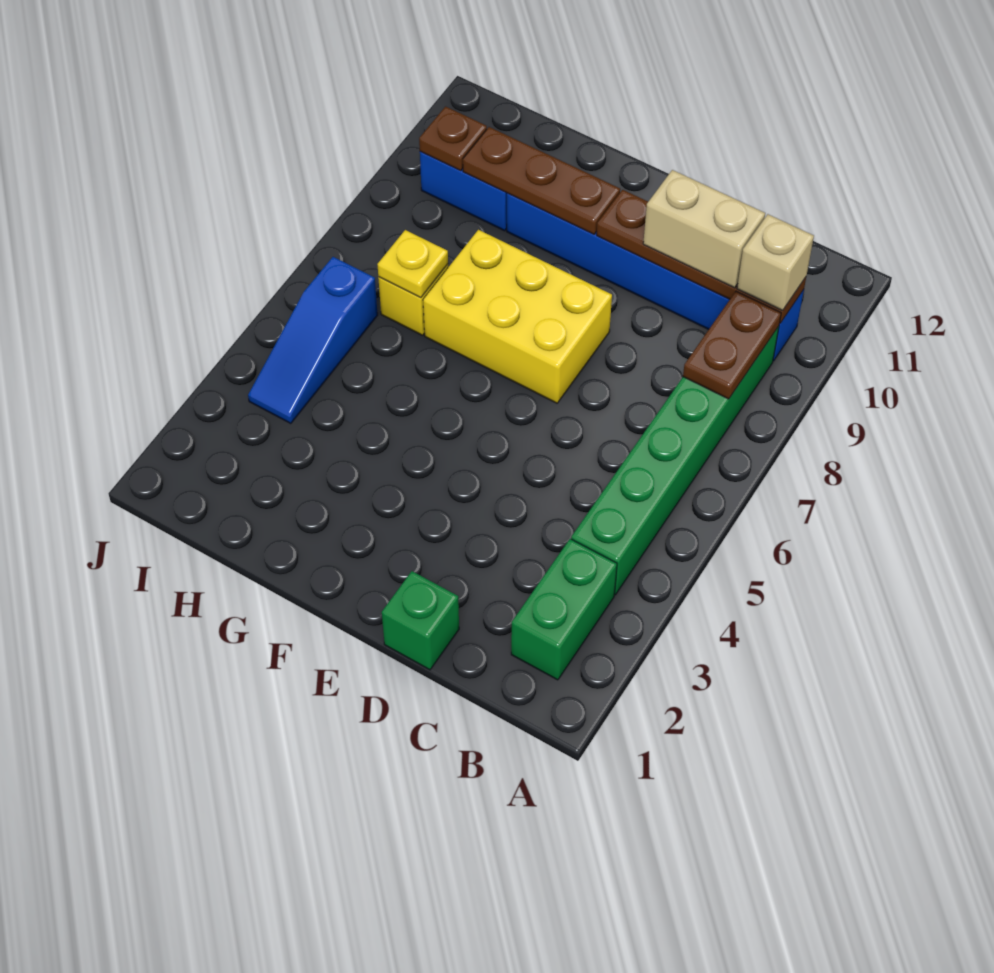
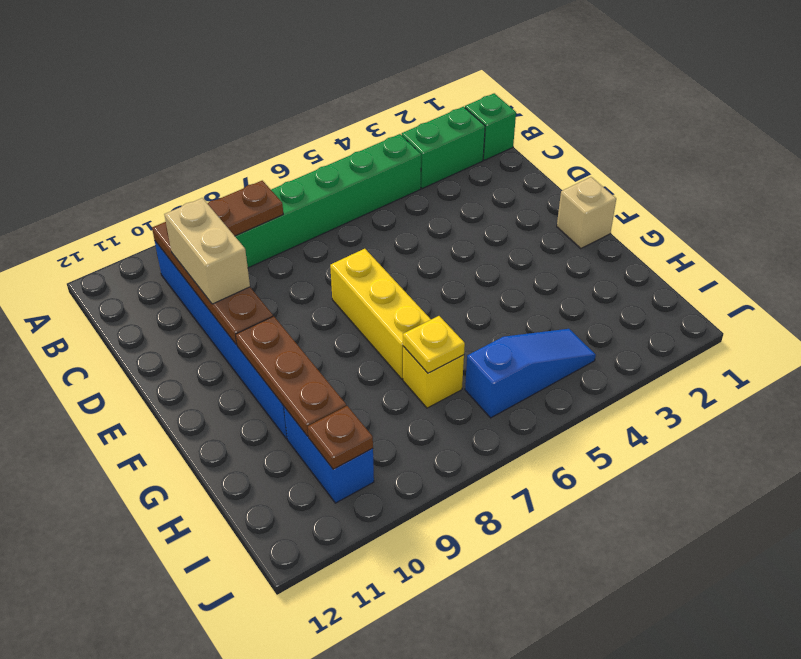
tan 1x1 brick [737,214,814,310] -> tan 1x1 brick moved to [557,177,616,249]
green 1x1 brick [382,571,459,670] -> green 1x1 brick moved to [465,93,516,160]
yellow 2x3 brick [423,230,612,403] -> yellow 1x3 brick [330,249,431,379]

